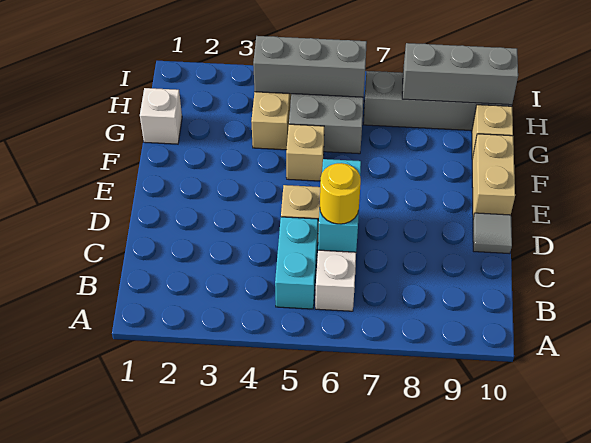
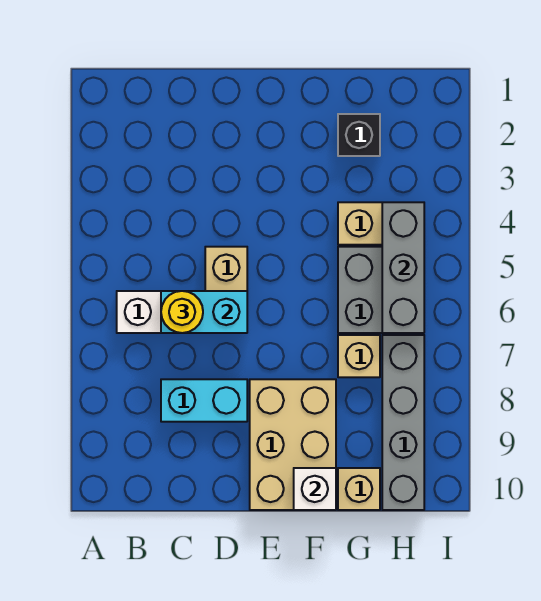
cyan 1x2 brick [275,217,318,309] -> cyan 1x2 brick moved to [161,379,247,422]
grey 1x1 tile [473,213,512,254] -> none
tan 1x2 brick [472,134,515,218] -> tan 2x3 brick [250,379,336,510]
tan 1x1 brick [286,124,324,181] -> tan 1x1 brick moved to [338,335,380,377]
white 1x1 brick [140,88,182,144] -> white 1x1 brick moved to [294,468,336,510]
none -> black 1x1 brick [338,114,380,156]
grey 1x3 brick [402,43,518,105] -> none

